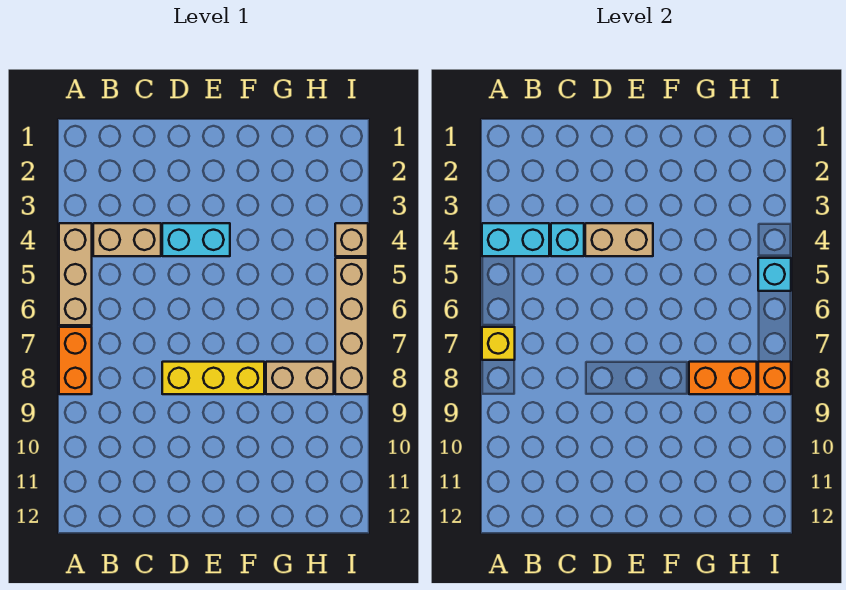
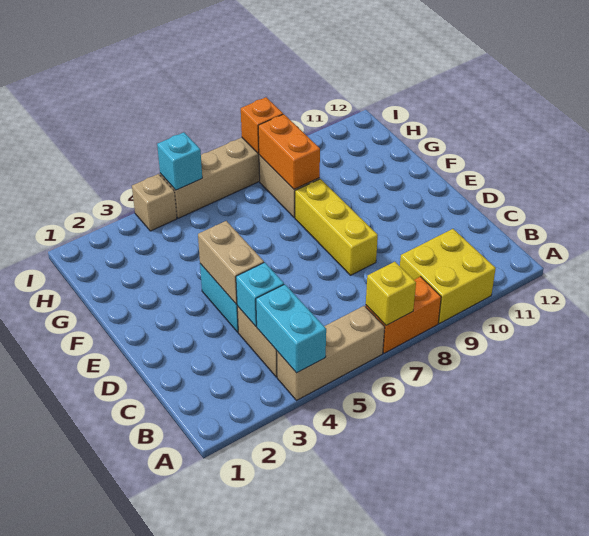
none -> yellow 2x2 brick [400,229,496,324]

